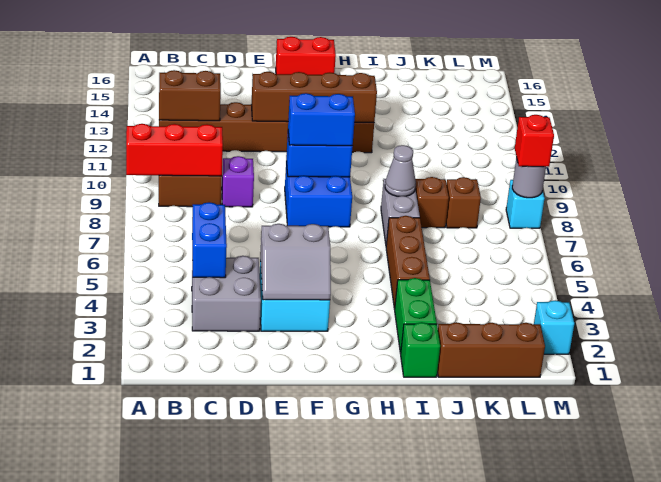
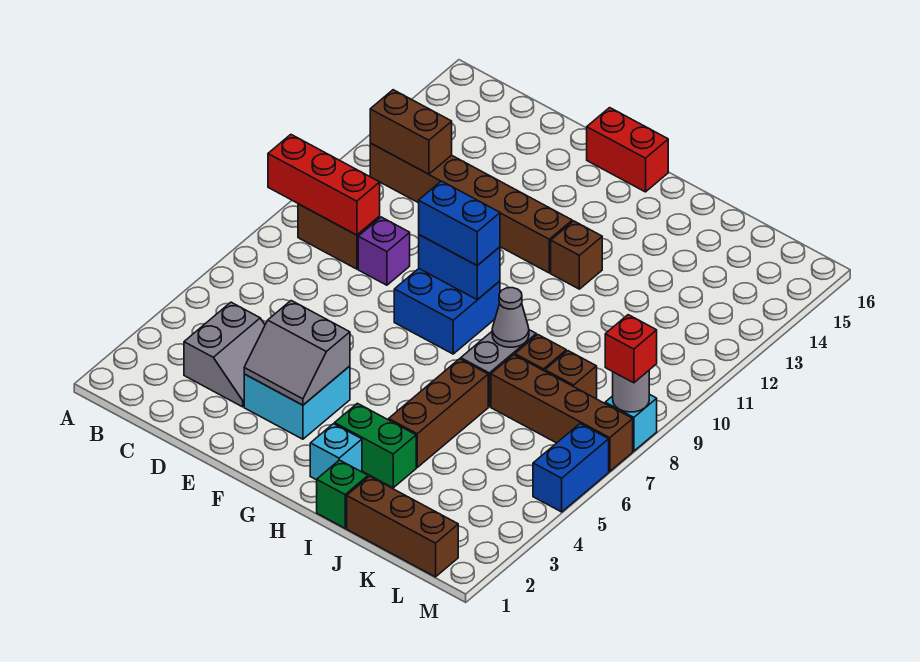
grey 2x2 brick [192,256,261,331] -> grey 2x2 slope [184,302,265,407]
blue 1x2 brick [192,202,227,278] -> blue 1x2 brick moved to [533,424,609,512]
brown 1x4 brick [251,72,377,123] -> brown 1x4 brick moved to [491,355,633,471]
green 1x2 brick [395,278,437,353] -> green 1x2 brick turned to [335,403,416,488]
cyan 1x1 brick [534,300,574,354] -> cyan 1x1 brick moved to [310,424,362,480]

